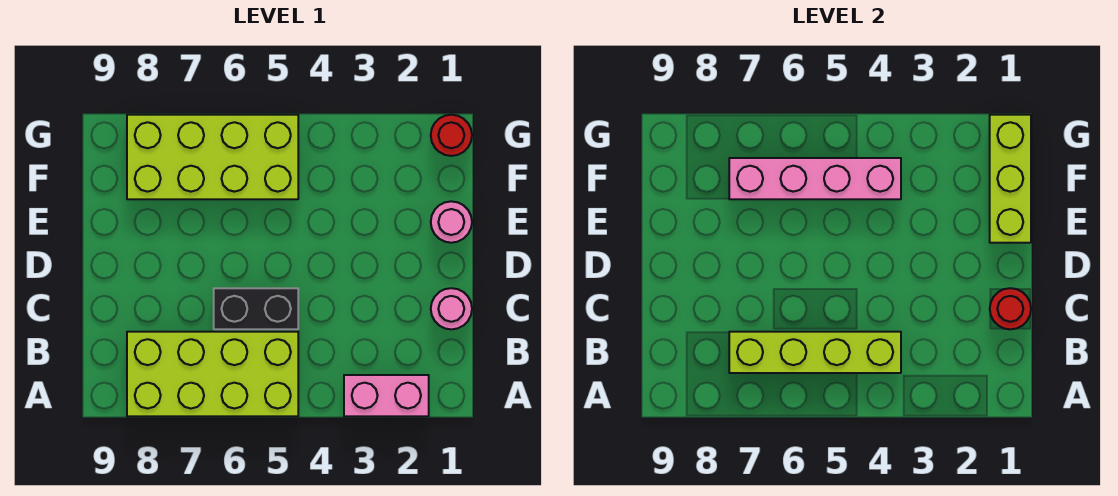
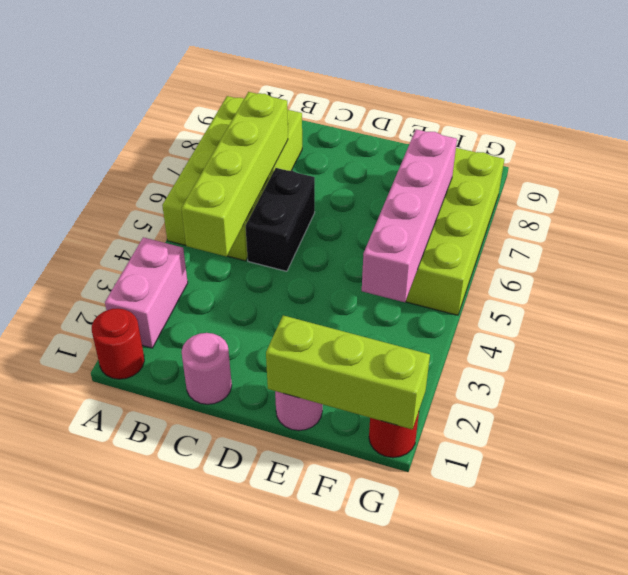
red 1x1 round brick [990,288,1031,329] -> red 1x1 round brick moved to [92,308,144,379]

